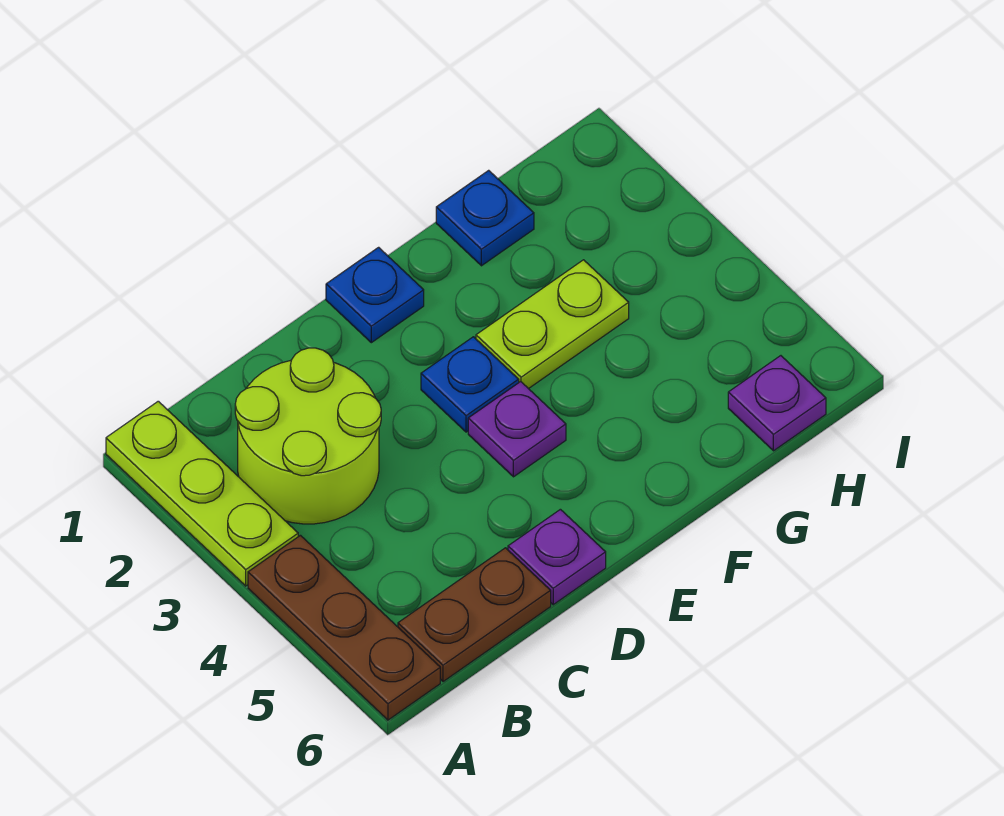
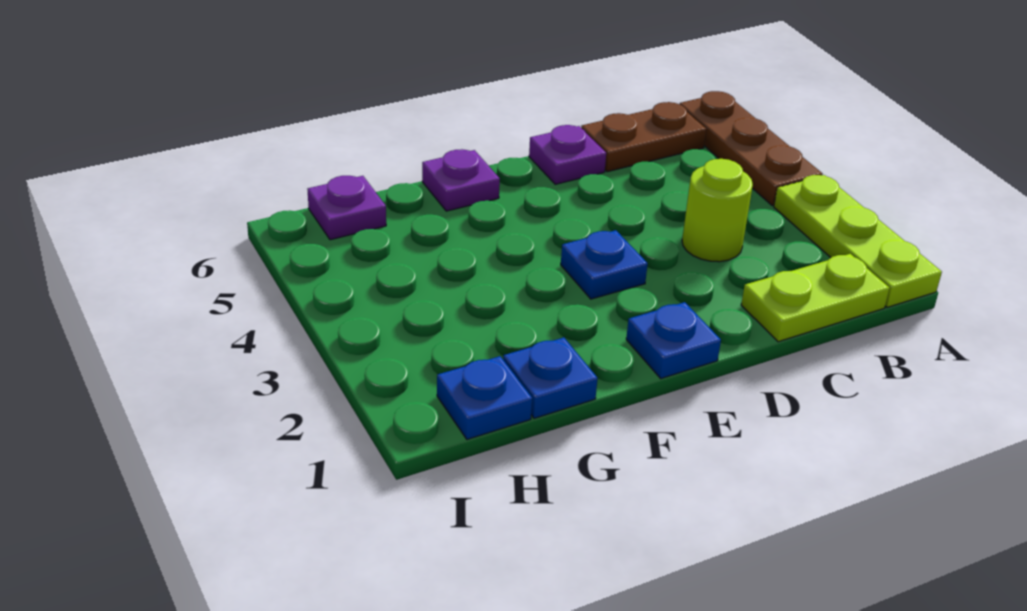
lime 2x2 round brick [235,348,381,524] -> lime 1x1 round brick [682,159,753,262]
purple 1x1 plate [468,382,566,477] -> purple 1x1 plate moved to [422,149,500,211]
lime 1x2 plate [476,260,629,389] -> lime 1x2 plate moved to [741,254,890,342]
none -> blue 1x1 plate [437,356,532,439]

